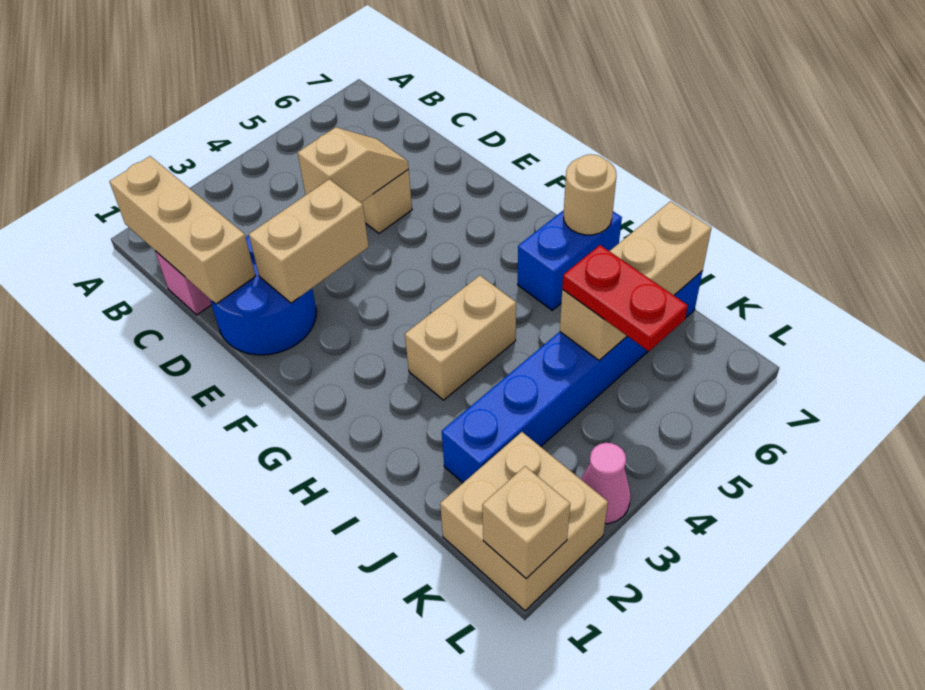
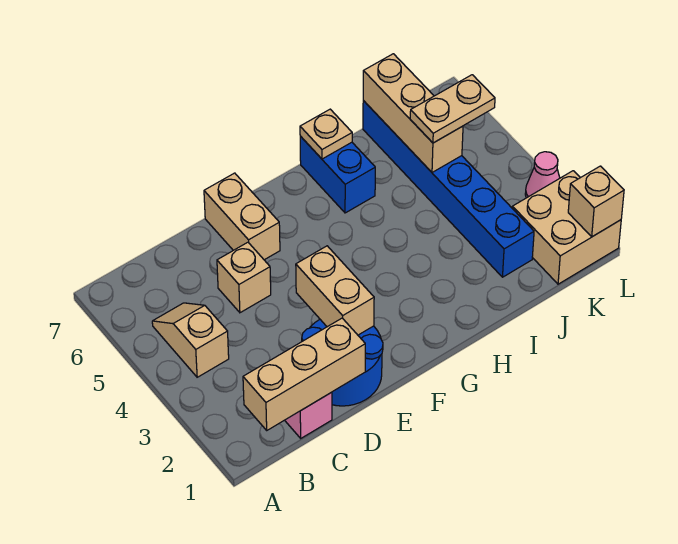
tan 1x2 slope [298,127,409,203] -> tan 1x2 slope moved to [152,303,229,377]
tan 1x2 brick [405,276,516,400] -> tan 1x2 brick moved to [204,173,280,260]
tan 1x1 round brick [564,154,616,235] -> tan 1x1 plate [300,109,352,159]
red 1x2 plate [562,245,688,351] -> tan 1x2 plate [410,75,495,143]

